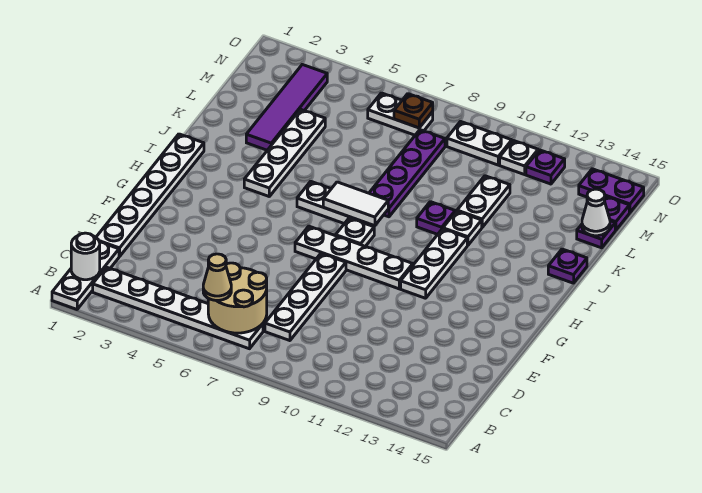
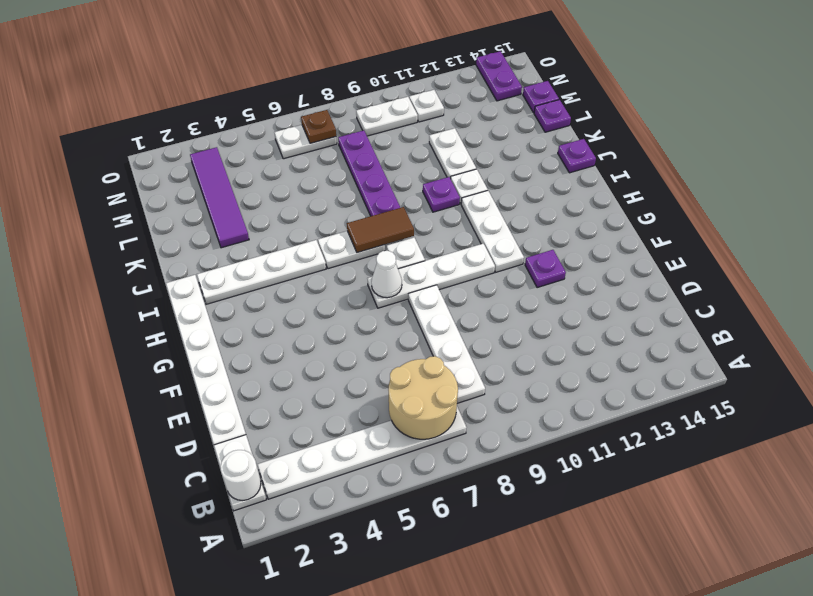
white 1x3 plate [52,242,119,309] -> white 1x2 plate [214,435,266,511]
tan 1x1 cone [203,254,231,300] -> none
white 1x4 plate [244,109,325,196] -> white 1x4 plate turned to [197,240,326,304]
white 1x2 tile [323,182,388,226] -> brown 1x2 tile [347,207,414,253]
white 1x1 cone [582,189,610,236] -> white 1x1 cone moved to [371,251,402,298]
purple 1x1 plate [526,150,565,184] -> purple 1x1 plate moved to [525,250,566,288]
purple 1x2 plate [579,169,644,212] -> purple 1x2 plate turned to [476,51,522,101]

